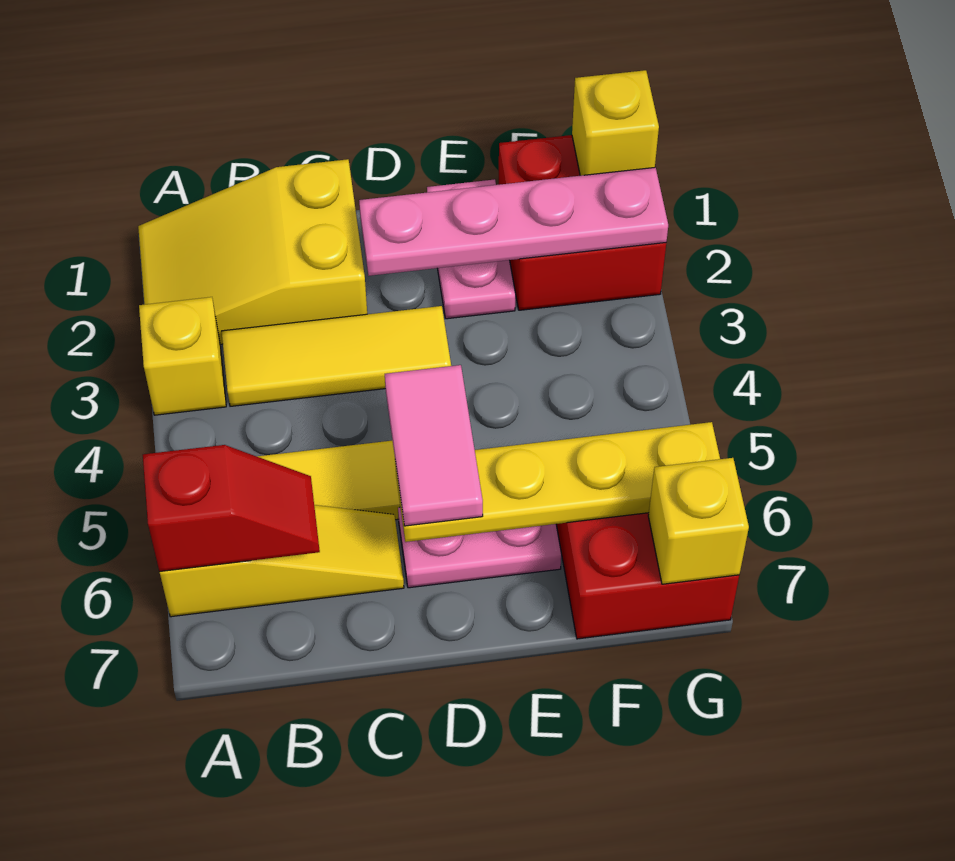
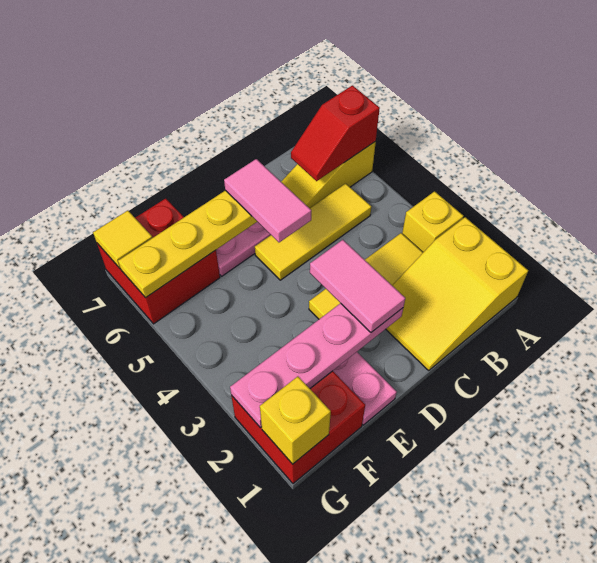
yellow 2x3 slope [138,159,367,344] -> yellow 2x3 slope turned to [386,217,528,371]
none -> pink 1x2 tile [310,240,405,332]
yellow 1x1 brick [648,458,749,584] -> yellow 1x1 tile [93,211,152,268]

